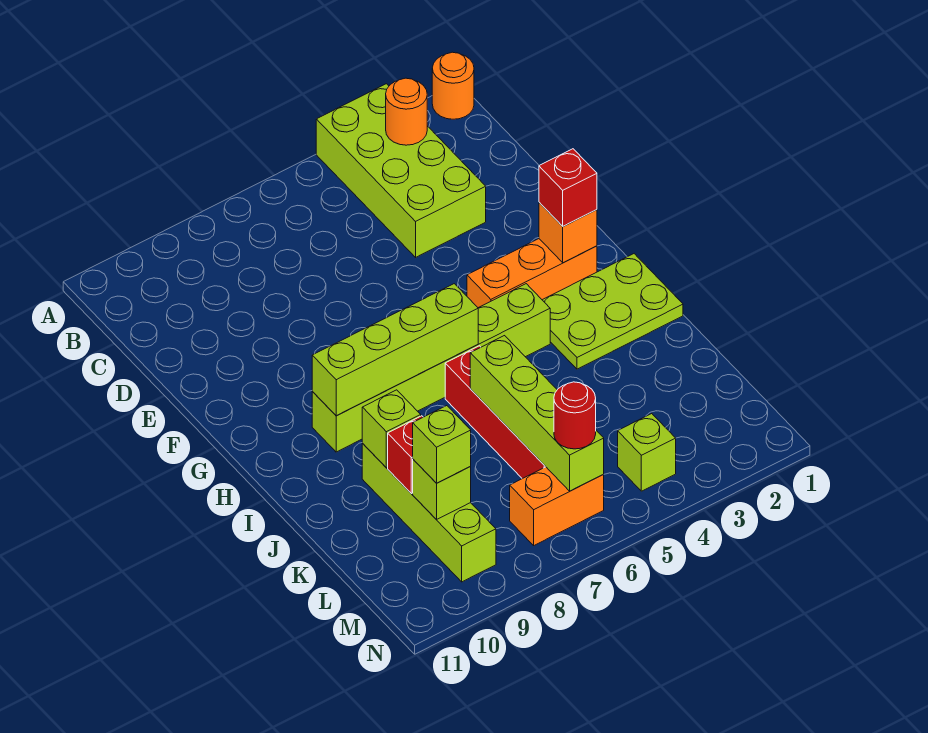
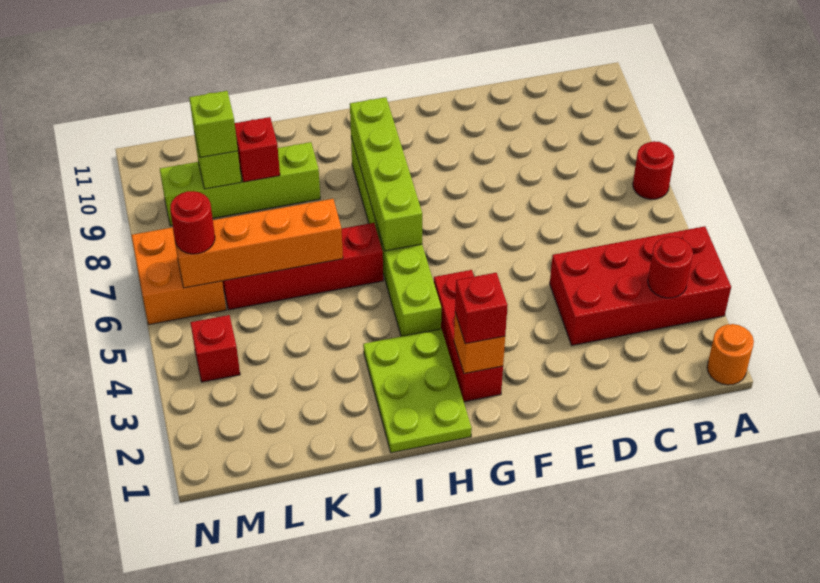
lime 2x4 brick [316,84,486,257] -> red 2x4 brick [550,226,731,345]
none -> red 1x1 round brick [633,141,674,199]
orange 1x1 round brick [386,78,427,145] -> red 1x1 round brick [648,237,693,298]
orange 1x3 brick [467,239,597,308] -> red 1x3 brick [434,270,503,402]
lime 1x4 brick [470,336,604,491] -> orange 1x4 brick [172,199,343,288]
lime 1x1 brick [362,390,421,468] -> none
lime 1x1 brick [618,414,676,491] -> red 1x1 brick [190,315,240,382]
orange 1x2 brick [510,467,604,545] -> orange 2x2 brick [132,228,226,325]

